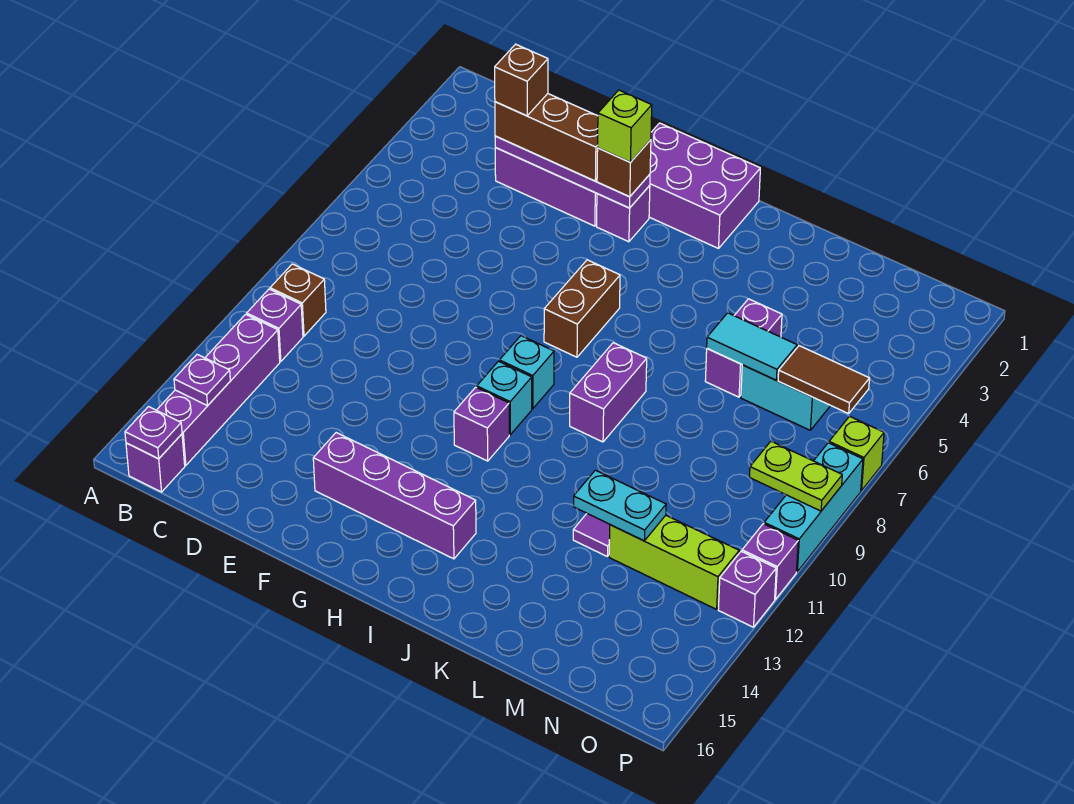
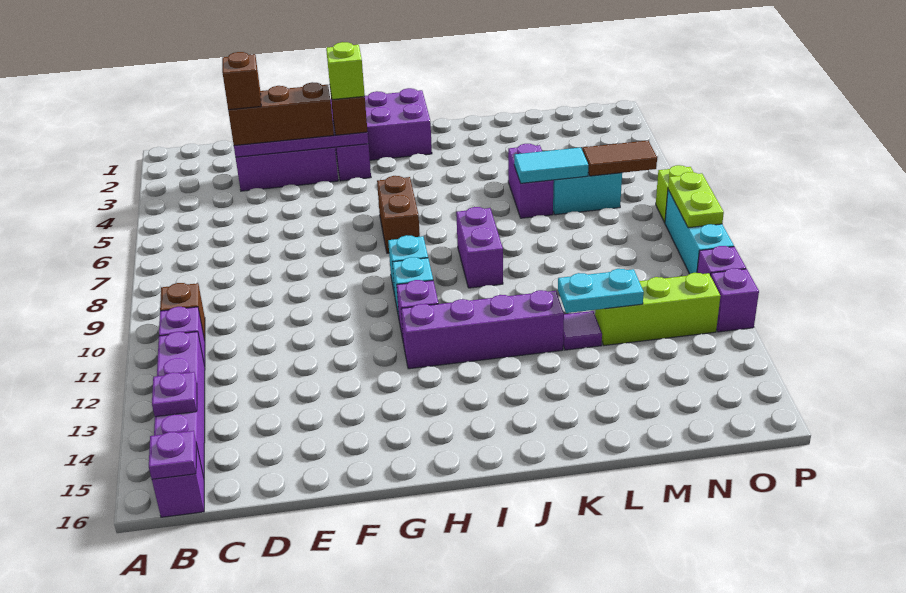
purple 1x4 brick [313,433,476,559] -> purple 1x4 brick moved to [401,290,564,369]
lime 1x2 plate [750,441,842,511] -> lime 1x2 plate turned to [668,172,724,228]

